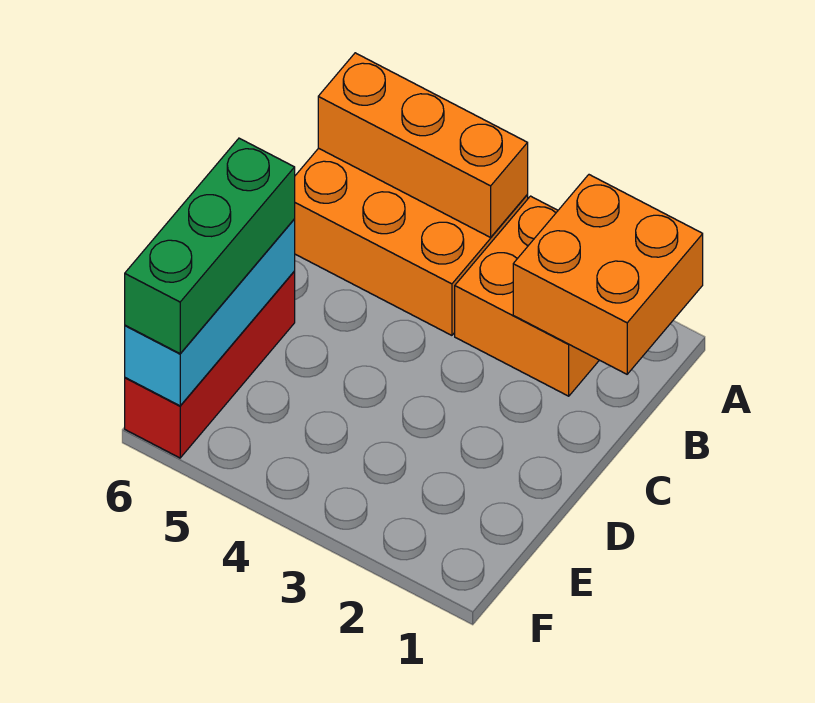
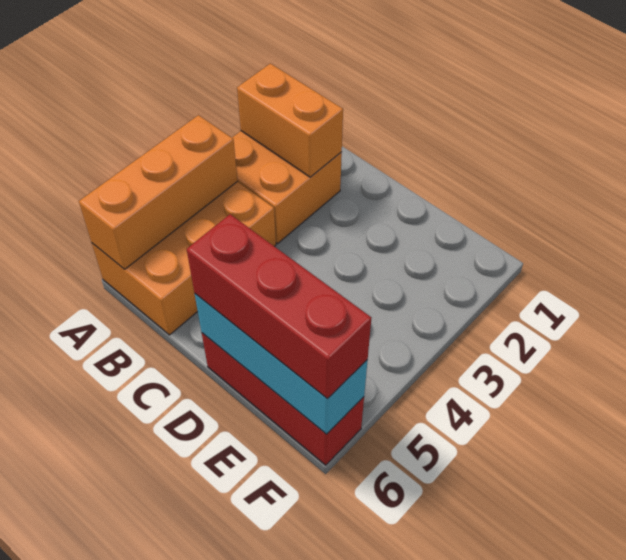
orange 2x2 brick [513,175,703,374] -> orange 1x2 brick [237,63,343,177]
green 1x3 brick [125,138,295,354] -> red 1x3 brick [187,214,371,398]

